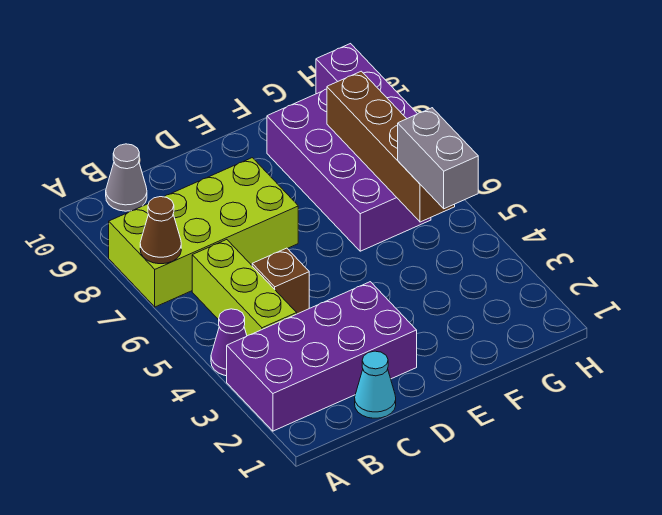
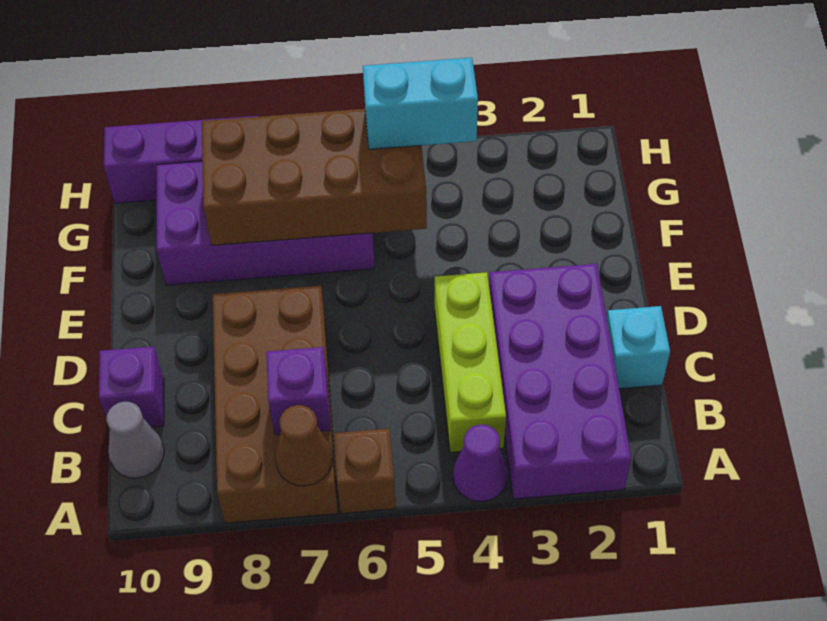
lime 2x4 brick [109,158,298,307] -> brown 2x4 brick [213,285,338,523]
lime 1x3 brick [192,240,297,336] -> lime 1x3 brick turned to [435,272,506,452]
none -> purple 1x1 brick [266,347,331,435]
cyan 1x1 cone [355,351,396,418] -> cyan 1x1 brick [607,306,670,389]
brown 1x1 brick [252,248,309,314] -> brown 1x1 brick moved to [334,429,396,513]
none -> purple 1x1 brick [99,347,164,427]
grey 1x2 brick [398,108,478,209] -> cyan 1x2 brick [363,58,478,149]
brown 1x4 brick [327,71,455,222] -> brown 2x4 brick [202,109,427,245]

